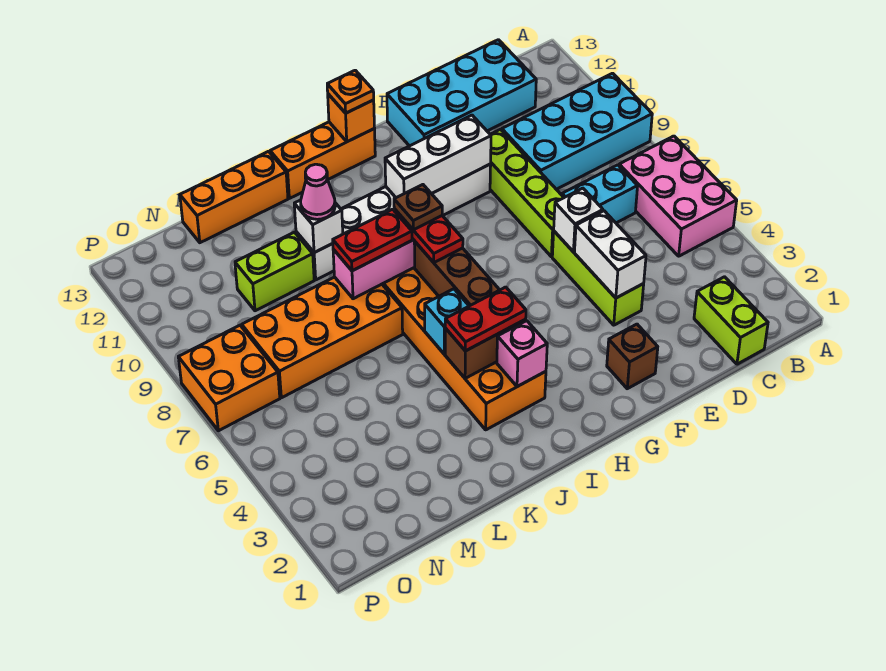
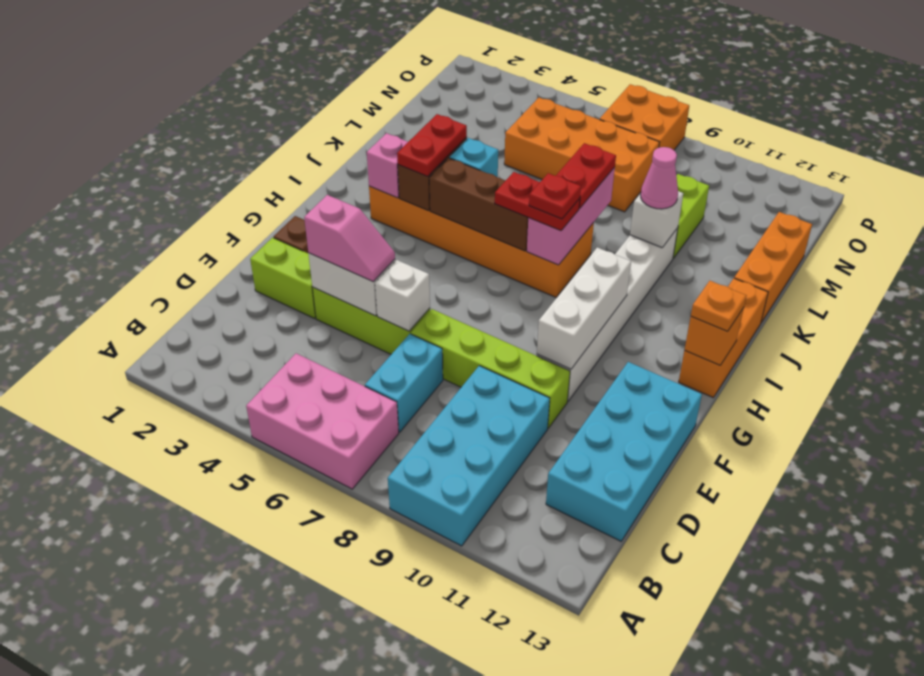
lime 1x2 brick [694,277,768,364] -> lime 1x2 brick moved to [250,238,316,318]
none -> pink 1x2 slope [304,195,395,282]
brown 1x1 plate [394,185,442,230] -> red 1x1 plate [529,173,581,219]
orange 2x4 brick [242,277,403,398] -> orange 2x4 brick turned to [504,98,660,212]

